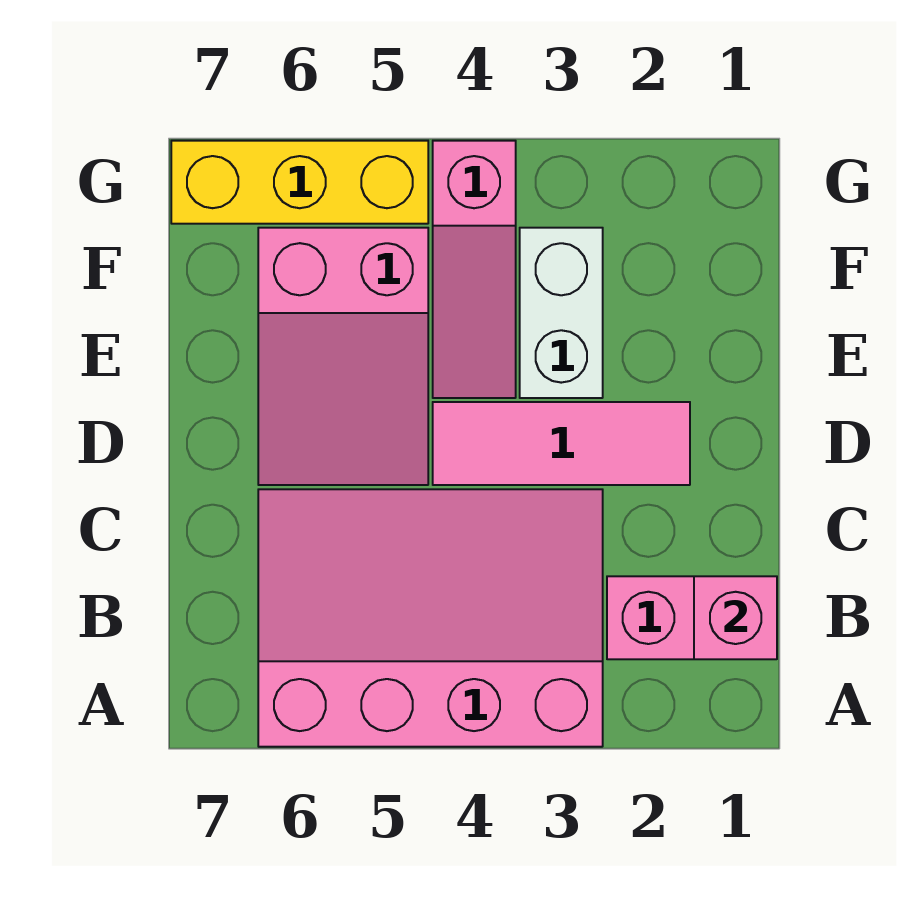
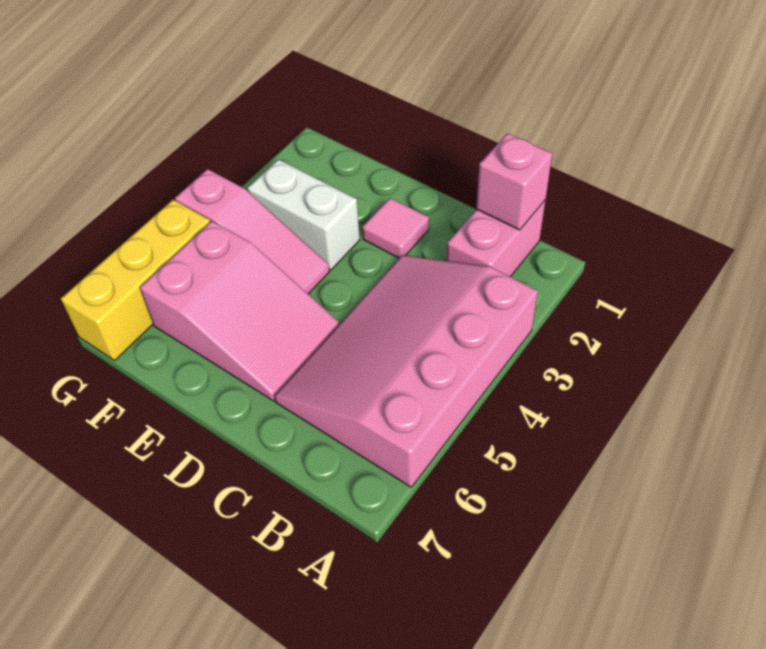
pink 1x3 tile [433,402,690,485] -> pink 1x1 tile [362,198,429,258]

